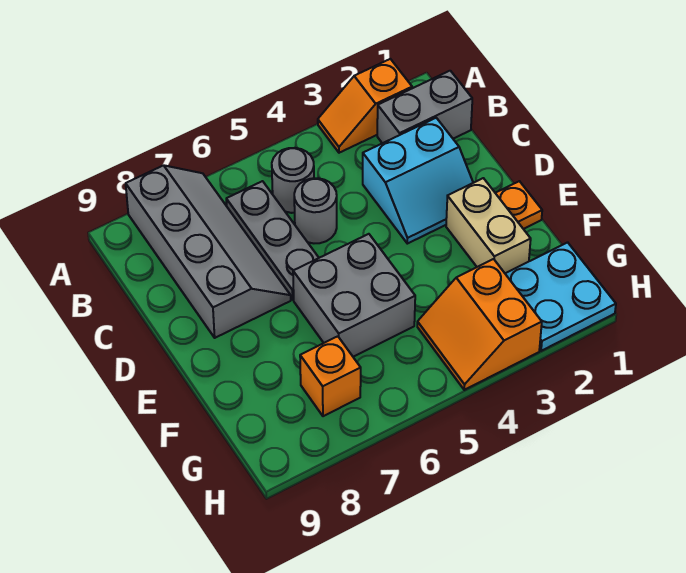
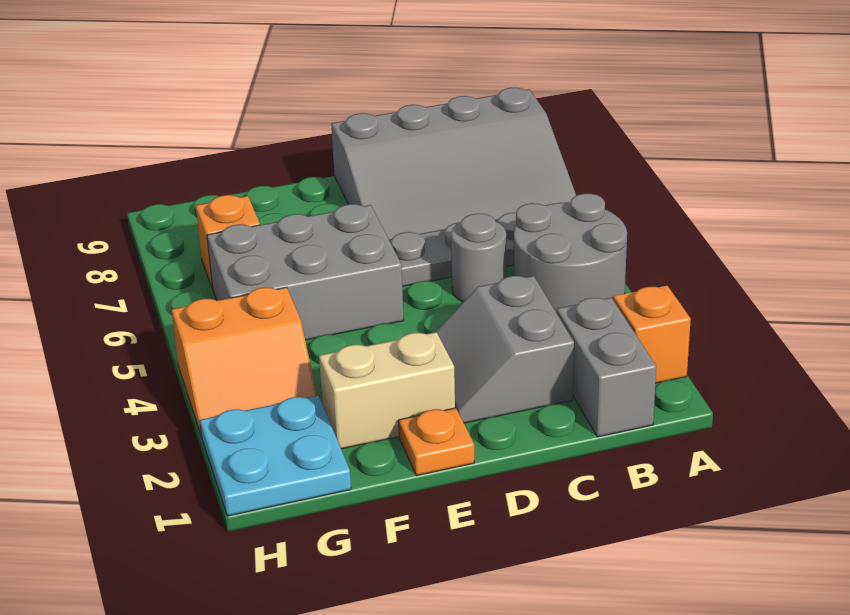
grey 2x4 slope [126,165,291,338] -> grey 3x4 slope [331,88,576,239]
grey 1x1 round brick [272,148,314,213] -> grey 2x2 round brick [514,194,627,313]
cyan 2x2 slope [363,118,473,244] -> grey 2x2 slope [436,276,574,423]
grey 2x2 brick [293,234,415,357] -> grey 2x3 brick [207,204,404,340]
orange 2x2 slope [417,259,542,390] -> orange 2x2 slope turned to [171,287,317,436]

